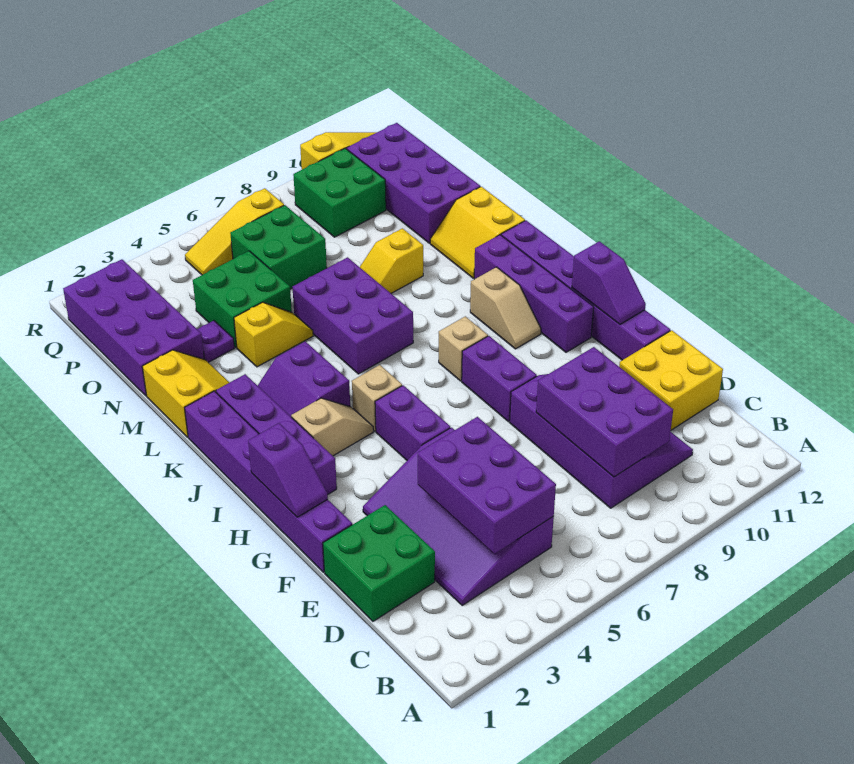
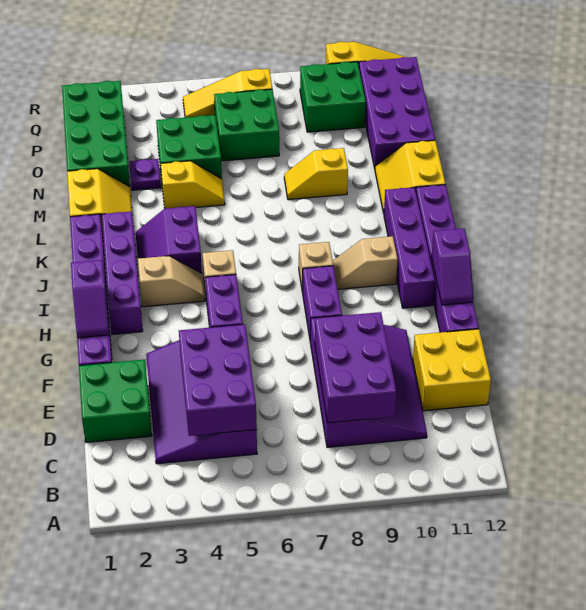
tan 1x2 slope [470,267,541,349] -> tan 1x2 slope turned to [333,236,398,289]
purple 2x3 brick [292,257,413,374] -> none
purple 2x4 brick [63,259,204,396] -> green 2x4 brick [62,81,130,187]

